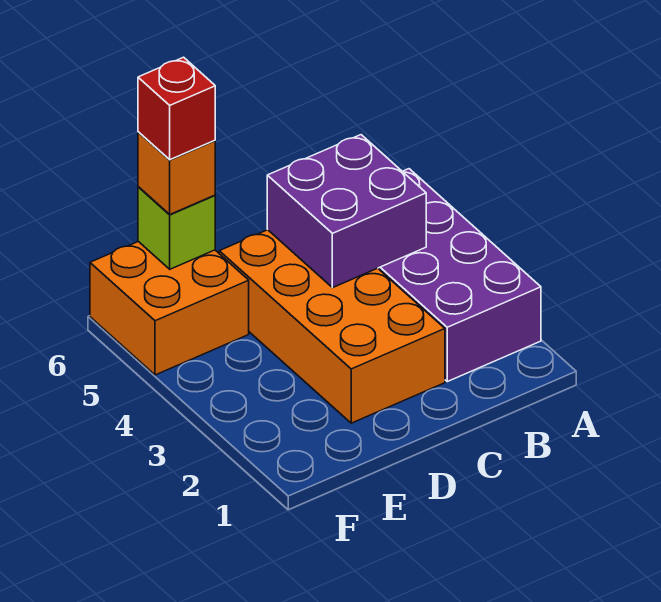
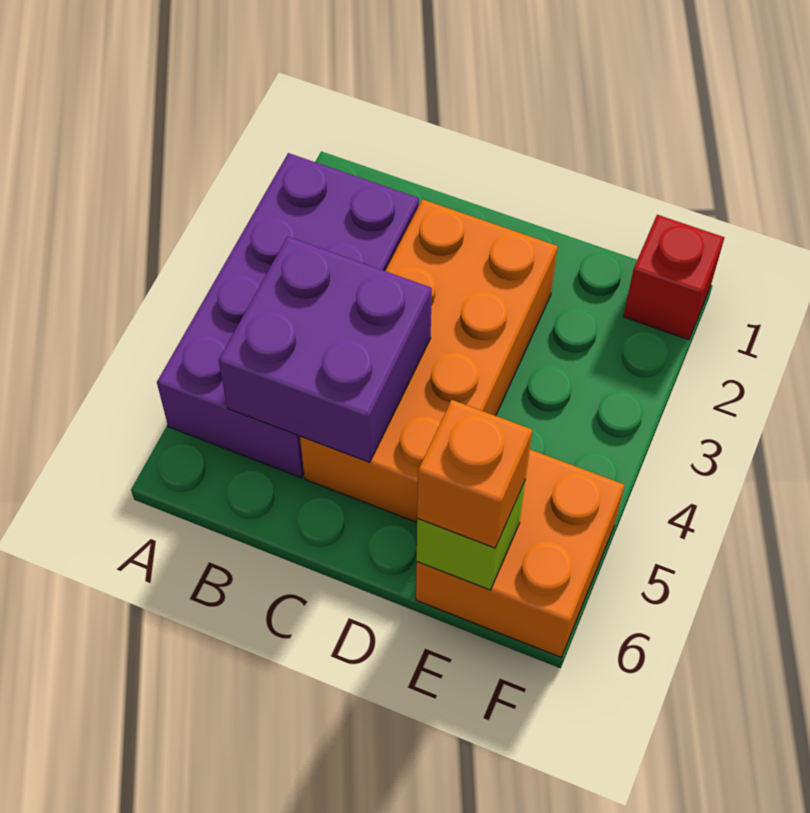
red 1x1 brick [138,57,215,160] -> red 1x1 brick moved to [623,215,724,340]

